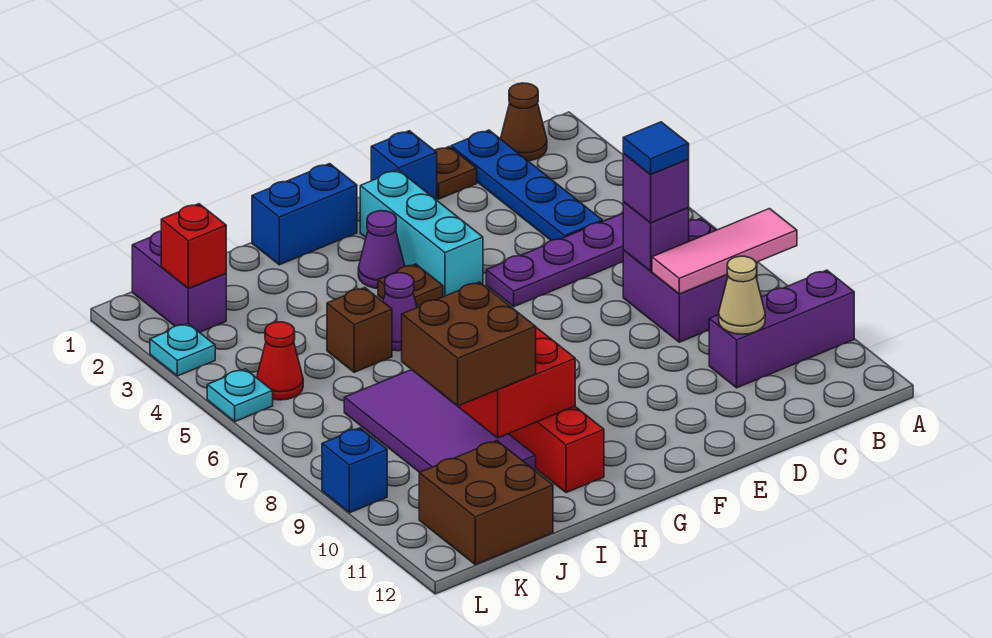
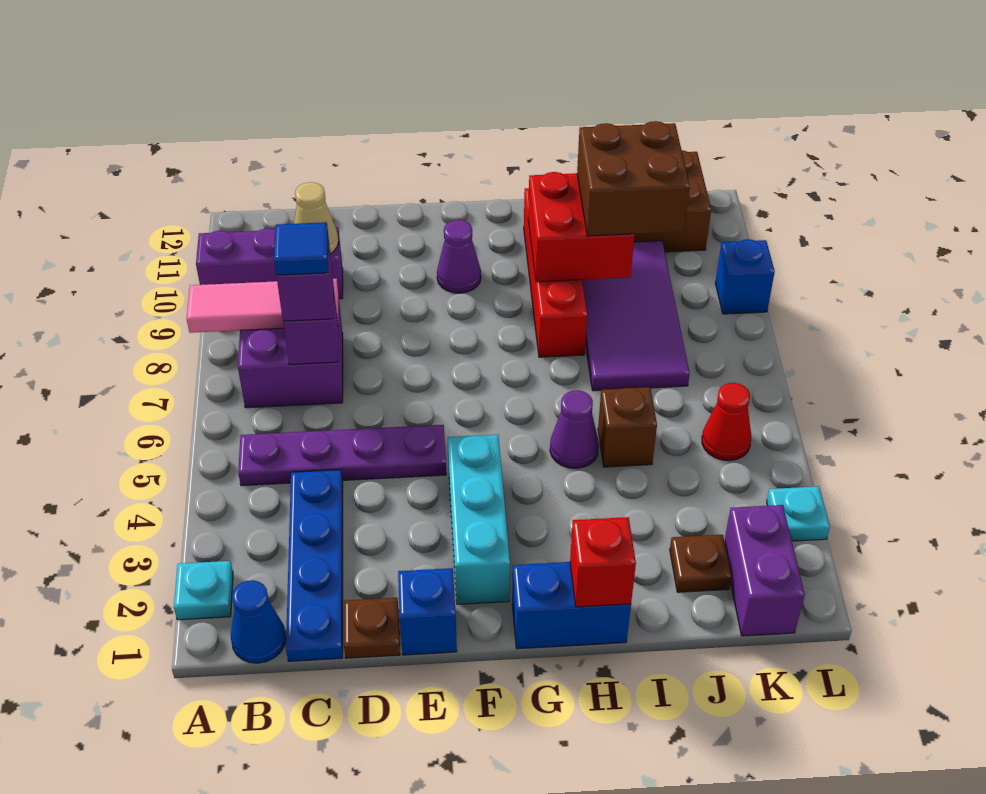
brown 1x1 cone [501,83,547,161] -> blue 1x1 cone [231,580,286,663]
purple 1x1 cone [358,211,405,288] -> purple 1x1 cone moved to [437,220,481,293]
brown 1x1 plate [378,264,443,307] -> brown 1x1 plate moved to [670,535,732,592]
red 1x1 brick [161,204,226,289] -> red 1x1 brick moved to [570,517,636,607]
cyan 1x1 plate [207,369,273,421] -> cyan 1x1 plate moved to [174,561,233,620]

